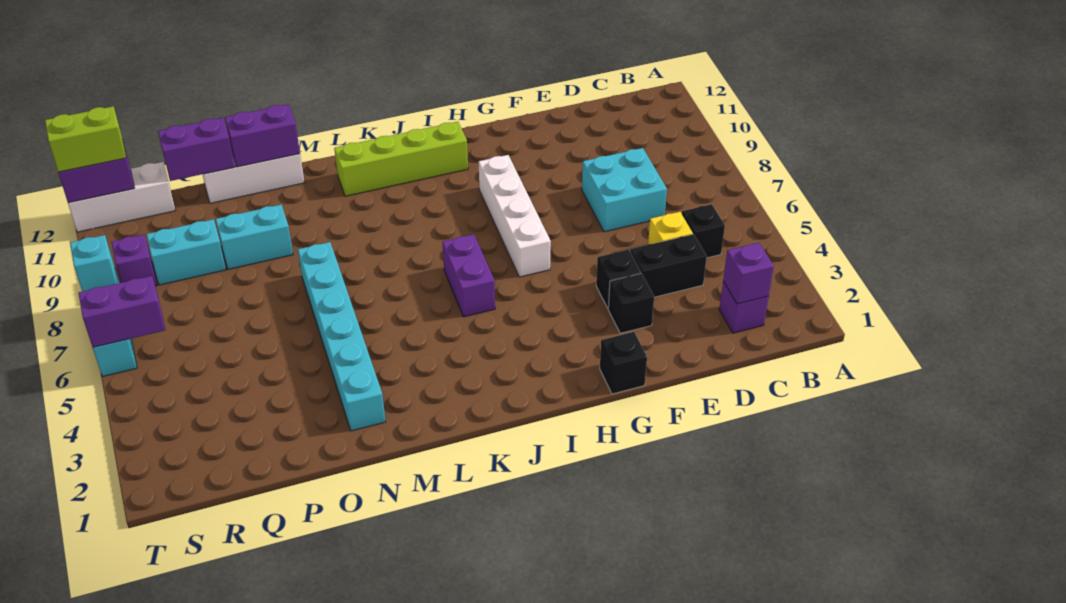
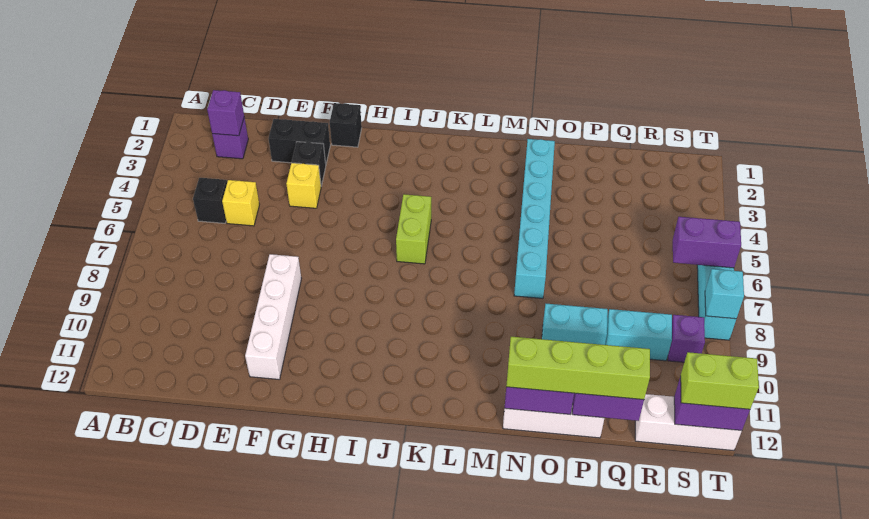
black 1x2 brick [630,234,707,297] -> black 1x2 brick moved to [269,119,330,163]
cyan 2x2 brick [582,148,667,232] -> none
black 1x1 brick [596,250,641,308] -> yellow 1x1 brick [286,163,321,208]
white 1x4 brick [479,155,551,277] -> white 1x4 brick moved to [245,254,301,379]
lime 1x4 brick [334,122,468,196] -> lime 1x4 brick moved to [506,337,650,400]
purple 1x2 brick [442,234,495,317] -> lime 1x2 brick [396,194,431,264]

